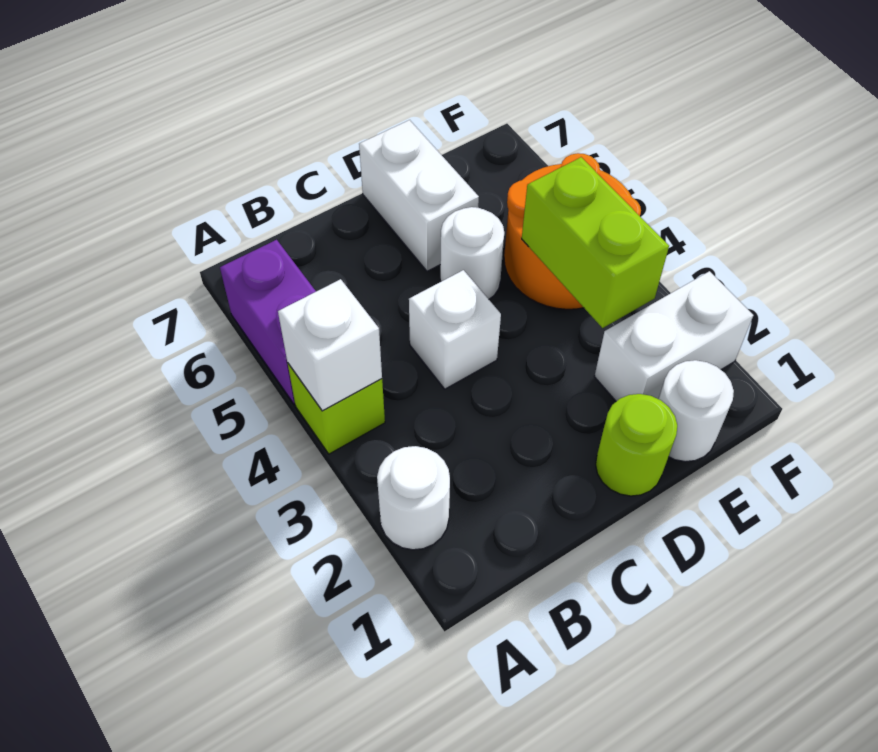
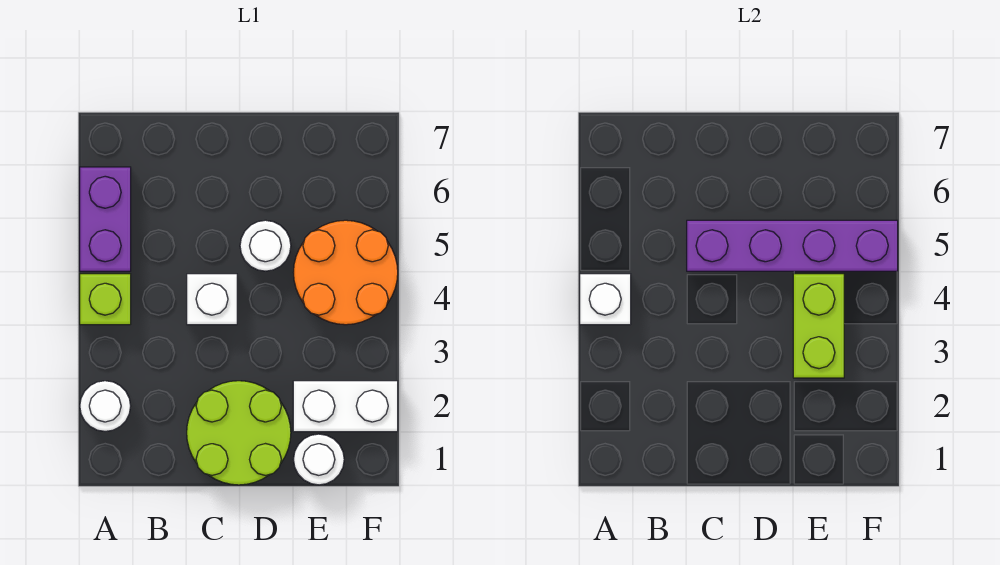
none -> purple 1x4 brick [687,220,898,271]
lime 1x1 round brick [596,394,677,496] -> lime 2x2 round brick [187,381,291,485]
white 1x2 brick [359,120,479,271] -> none

